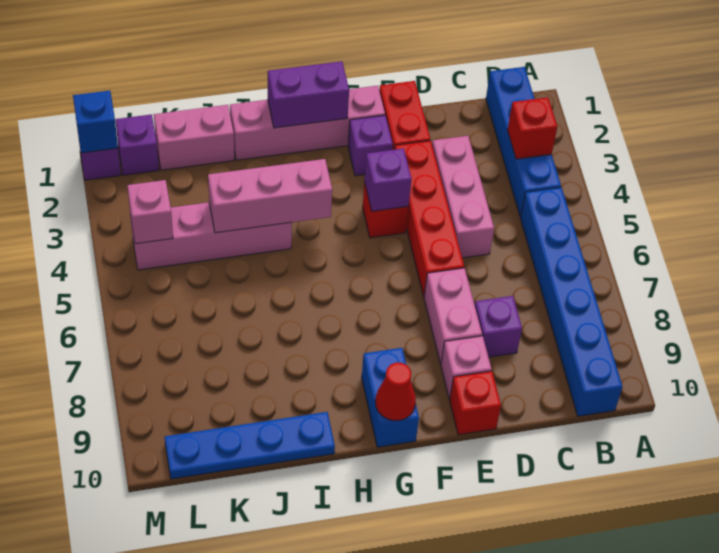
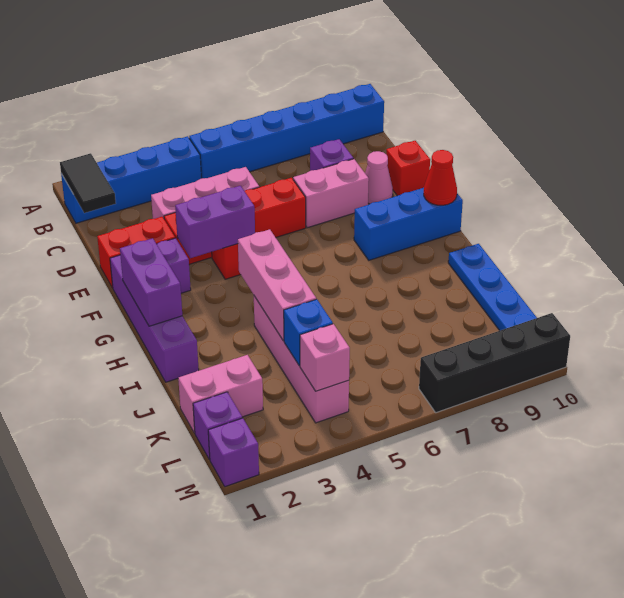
none -> black 1x2 tile [60,153,116,213]
red 1x1 brick [508,97,557,159] -> none
pink 1x1 brick [441,336,492,399] -> pink 1x1 cone [365,151,393,204]
pink 1x4 brick [230,86,385,160] -> purple 1x4 brick [110,255,199,382]
purple 1x1 brick [365,149,411,211] -> purple 1x2 brick [175,186,255,258]
blue 1x2 brick [362,348,419,447] -> blue 1x3 brick [354,188,463,260]
pink 1x2 brick [154,105,234,170] -> pink 1x2 brick turned to [178,355,263,433]
blue 1x1 brick [73,91,118,153] -> blue 1x1 brick moved to [284,299,333,366]
none -> black 1x4 brick [419,313,570,413]

